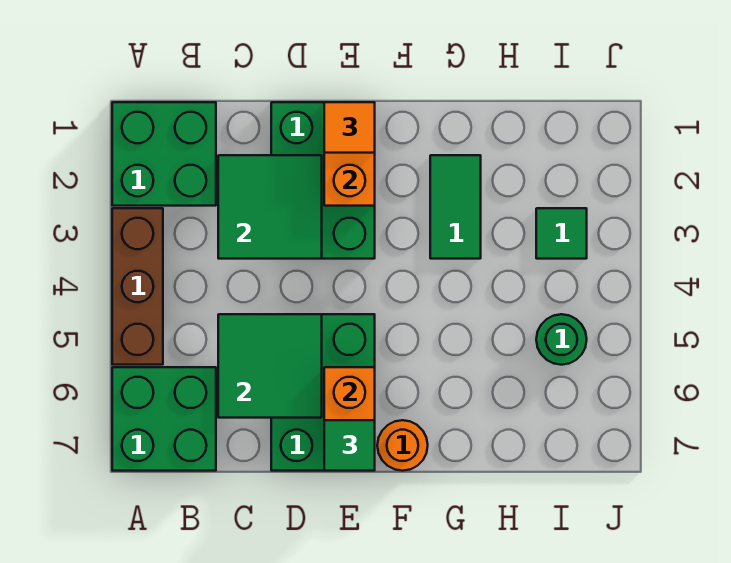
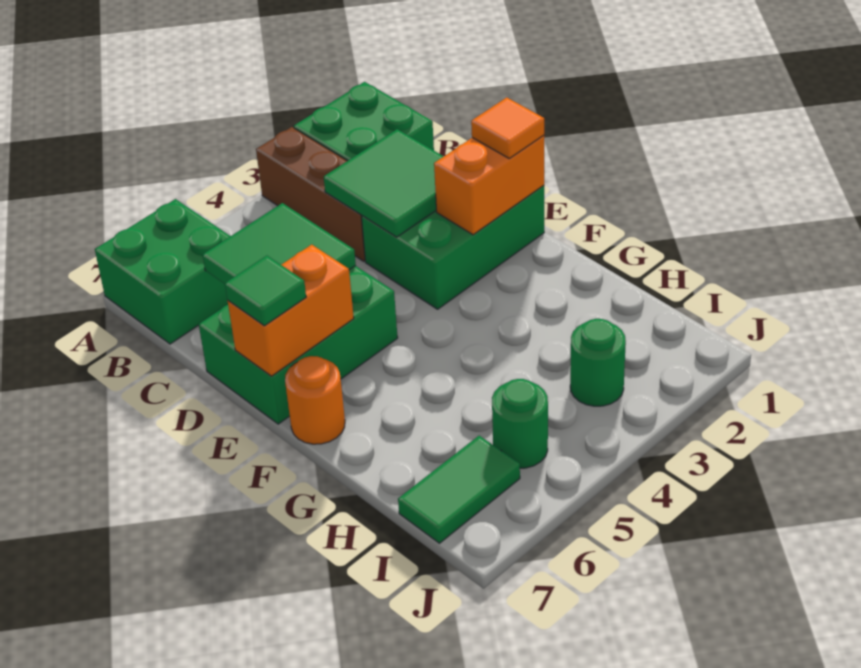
brown 1x3 brick [112,208,163,365] -> brown 1x3 brick turned to [256,127,365,261]
green 1x2 tile [430,155,481,259] -> green 1x2 tile moved to [398,436,520,543]
green 1x1 tile [536,208,587,259] -> green 1x1 round brick [570,319,626,406]

